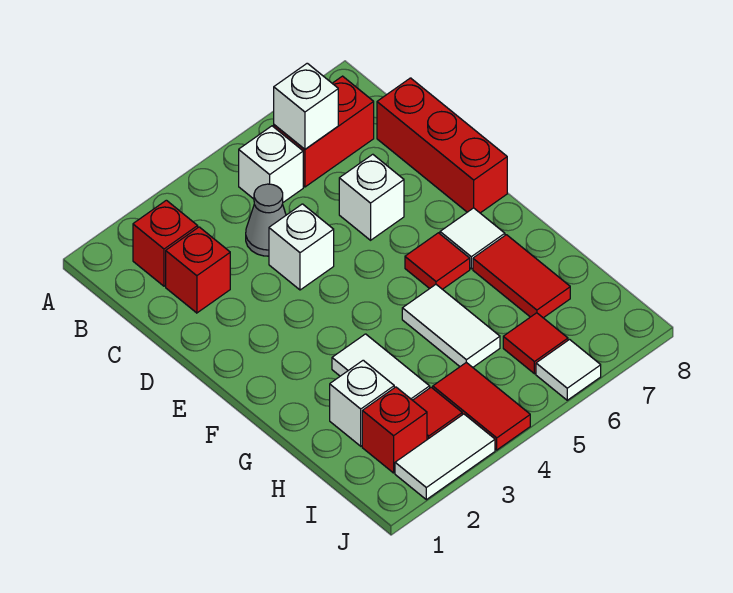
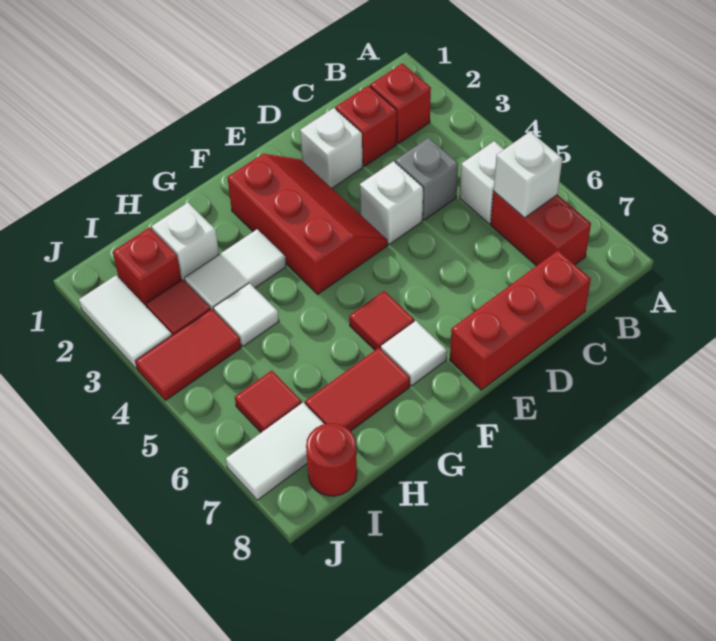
grey 1x1 cone [246,184,286,256] -> grey 1x1 brick [395,138,458,220]
white 1x1 brick [339,154,404,240] -> white 1x1 brick moved to [300,108,363,188]
none -> red 2x3 slope [227,154,388,294]
white 1x2 tile [402,285,500,367] -> white 1x2 tile moved to [226,403,324,500]
none -> red 1x1 round brick [306,423,357,496]
white 1x1 tile [536,340,601,400] -> white 1x1 tile moved to [214,283,279,346]

